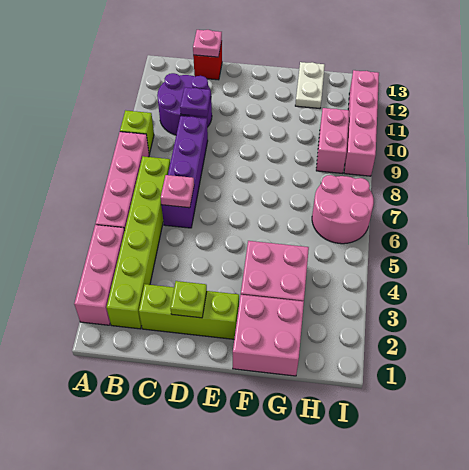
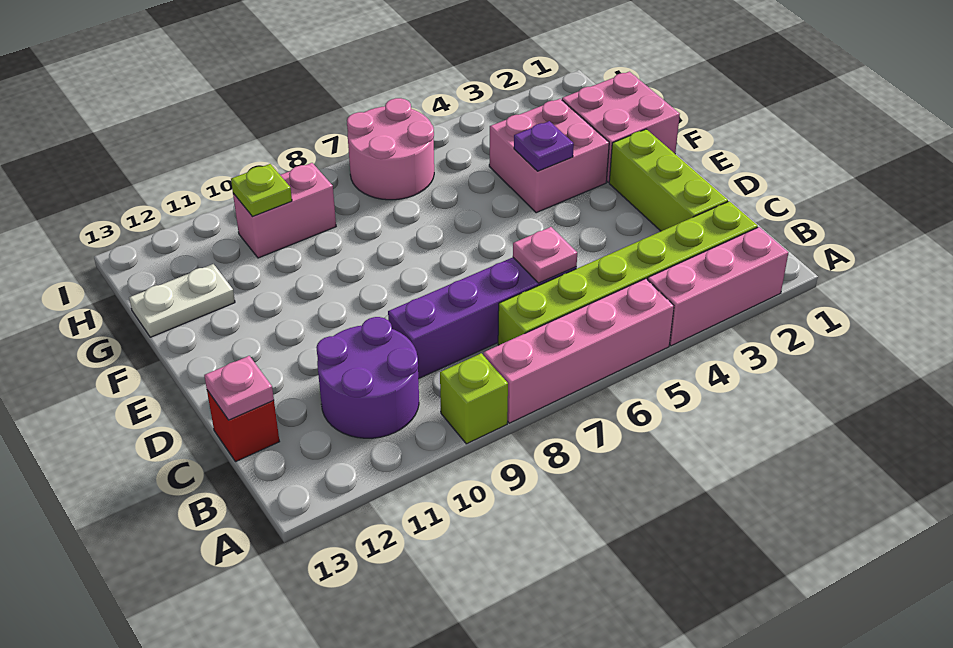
purple 1x1 plate [180,87,211,117] -> purple 1x1 plate moved to [514,121,574,171]
lime 1x1 plate [170,281,207,318] -> lime 1x1 plate moved to [231,164,292,217]
pink 1x4 brick [344,70,379,176] -> none

